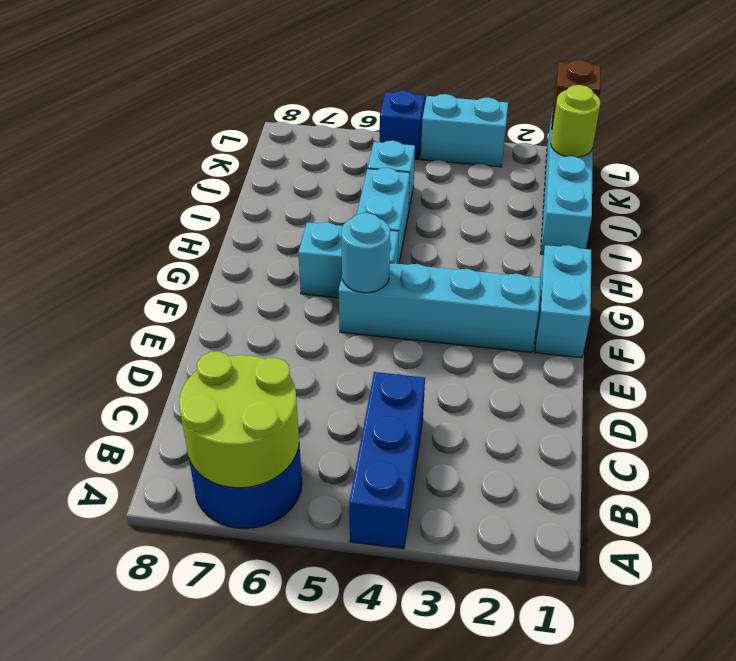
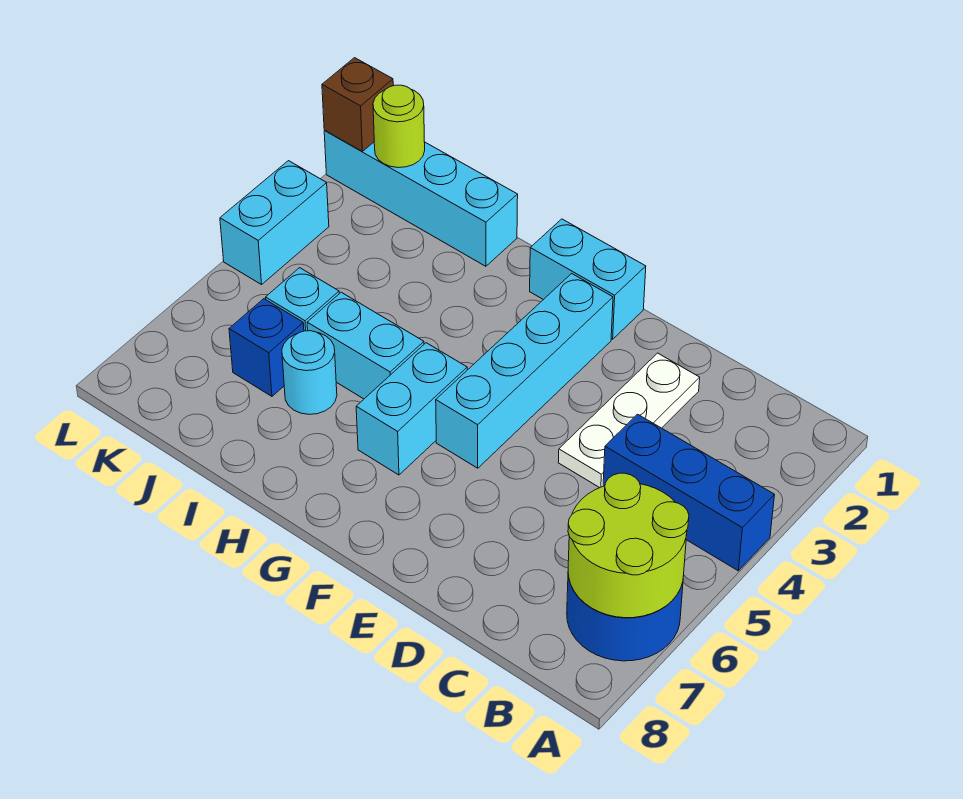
none -> white 1x3 plate [558,353,700,488]
cyan 1x1 round brick [341,213,390,293] -> cyan 1x1 round brick moved to [282,331,337,414]
blue 1x1 brick [380,91,425,159] -> blue 1x1 brick moved to [229,299,304,396]

